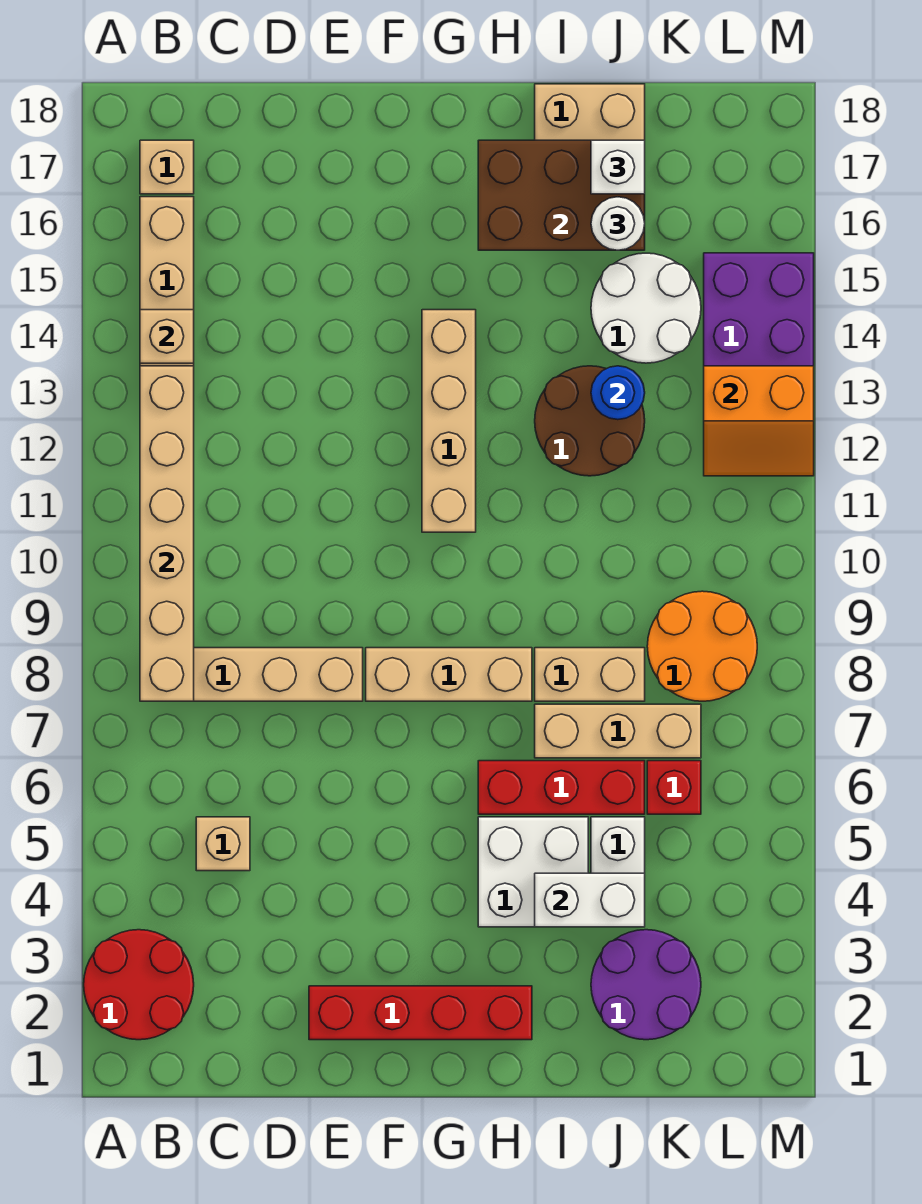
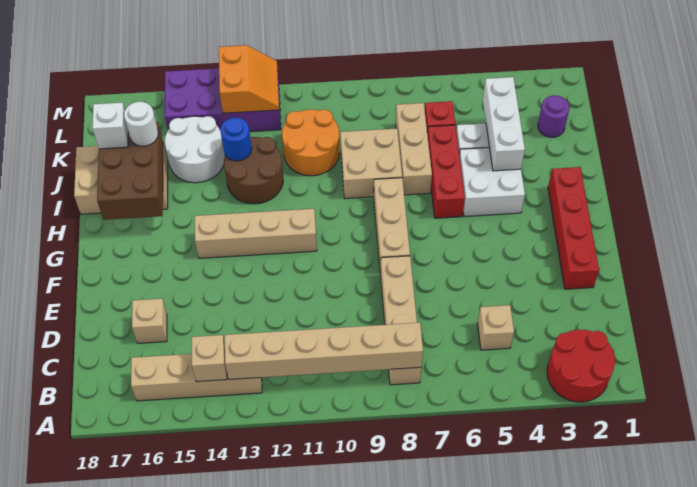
tan 1x1 brick [140,140,194,194] -> tan 1x1 brick moved to [132,299,167,343]
white 1x2 brick [535,873,645,927] -> white 1x3 brick [483,77,525,171]
tan 1x2 brick [535,648,645,701] -> tan 2x2 brick [340,128,402,198]
purple 2x2 round brick [591,930,701,1040] -> purple 1x1 round brick [538,95,569,137]
orange 2x2 round brick [647,591,757,701] -> orange 2x2 round brick moved to [282,109,339,176]

